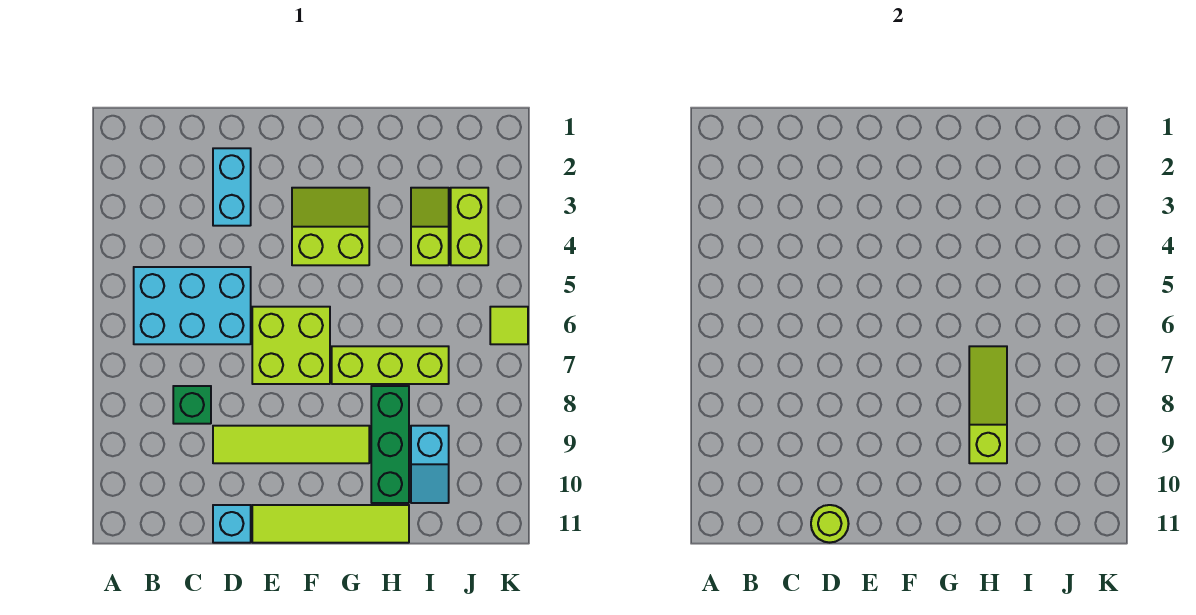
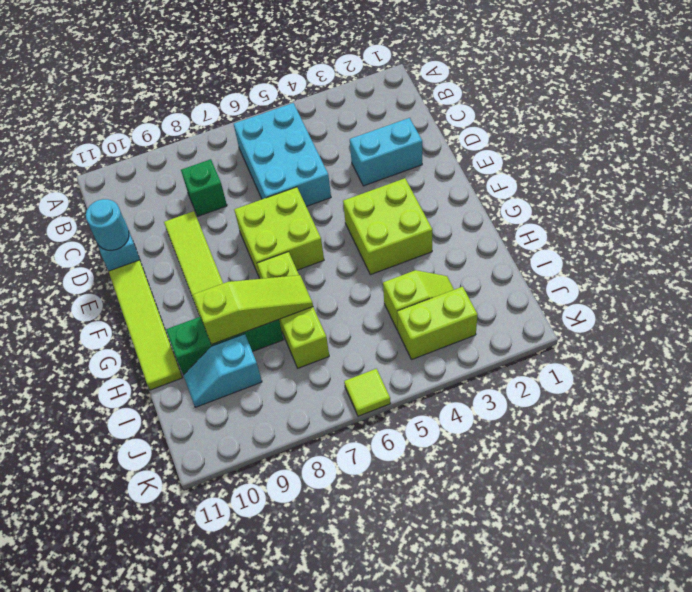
lime 1x1 round brick [811,505,849,543] -> cyan 1x1 round brick [86,199,129,250]
lime 2x2 slope [292,188,369,265] -> lime 2x2 brick [343,178,432,275]

